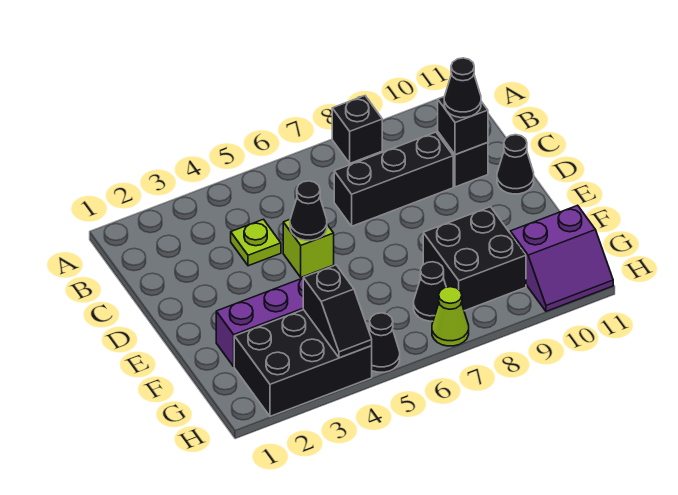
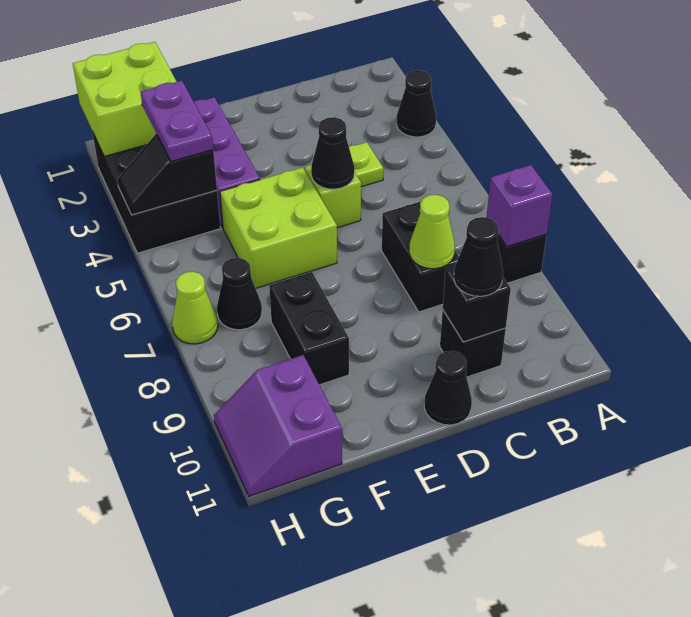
none -> purple 1x1 brick [487,165,553,247]
black 1x3 brick [334,132,453,226] -> black 1x2 brick [382,202,459,312]
none -> lime 1x1 cone [409,195,455,269]
none -> lime 2x2 brick [220,167,337,288]
black 2x2 brick [423,207,526,311] -> black 1x2 brick [269,272,349,385]
none -> lime 2x2 brick [73,42,177,156]
none -> purple 1x2 plate [141,81,213,161]
black 1x1 cone [369,313,400,372] -> black 1x1 cone moved to [397,70,436,137]

